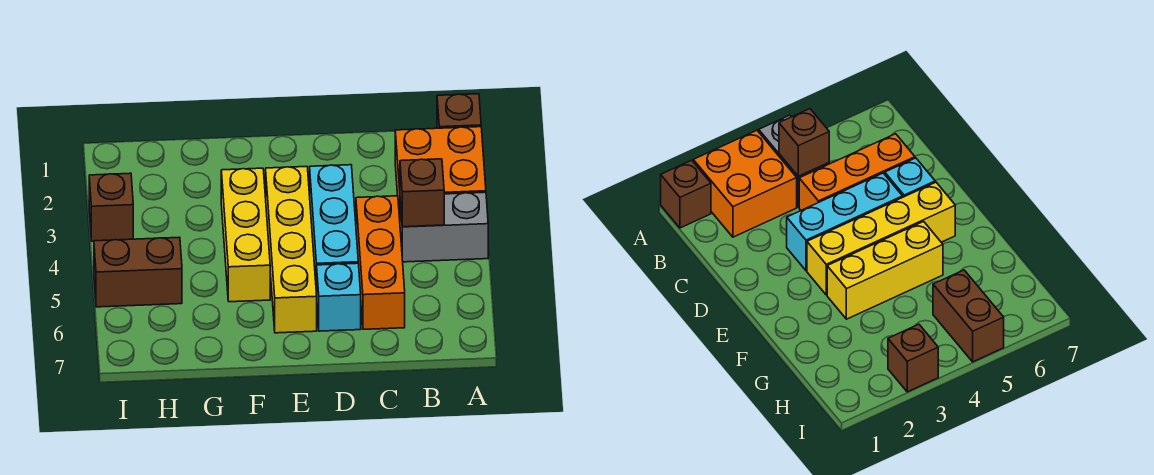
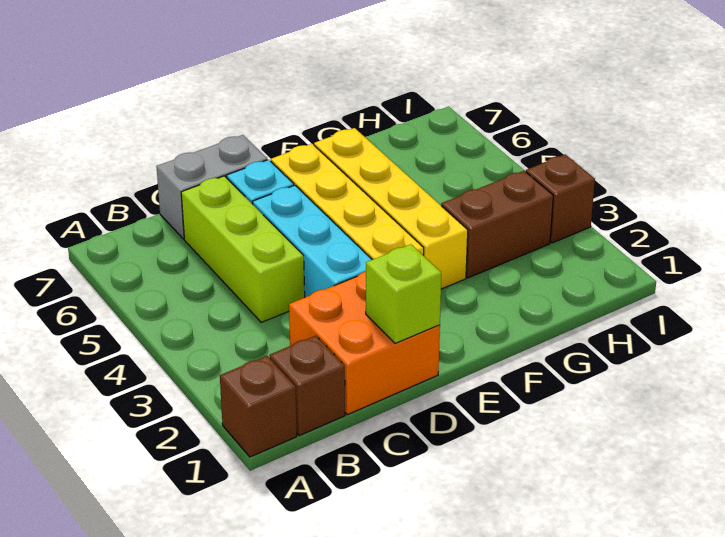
orange 2x2 brick [395,127,486,218] -> orange 2x2 brick moved to [289,271,440,415]
grey 1x2 brick [400,192,488,262] -> grey 1x2 brick moved to [156,135,267,239]
brown 1x1 brick [400,159,444,227] -> brown 1x1 brick moved to [270,336,345,436]
orange 1x3 brick [356,196,405,329] -> lime 1x3 brick [181,176,305,322]
none -> lime 1x1 brick [366,244,441,343]
yellow 1x3 brick [221,168,270,302] -> yellow 1x4 brick [314,128,468,289]
brown 1x2 brick [94,237,182,307] -> brown 1x2 brick moved to [441,171,553,278]

